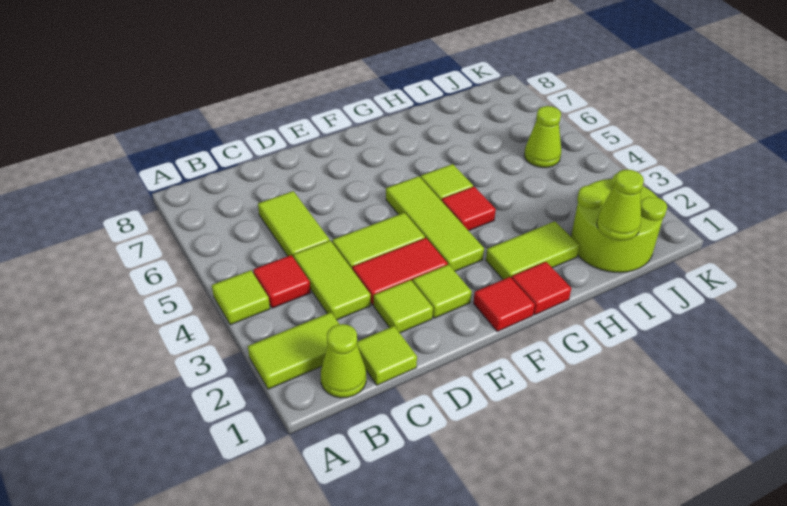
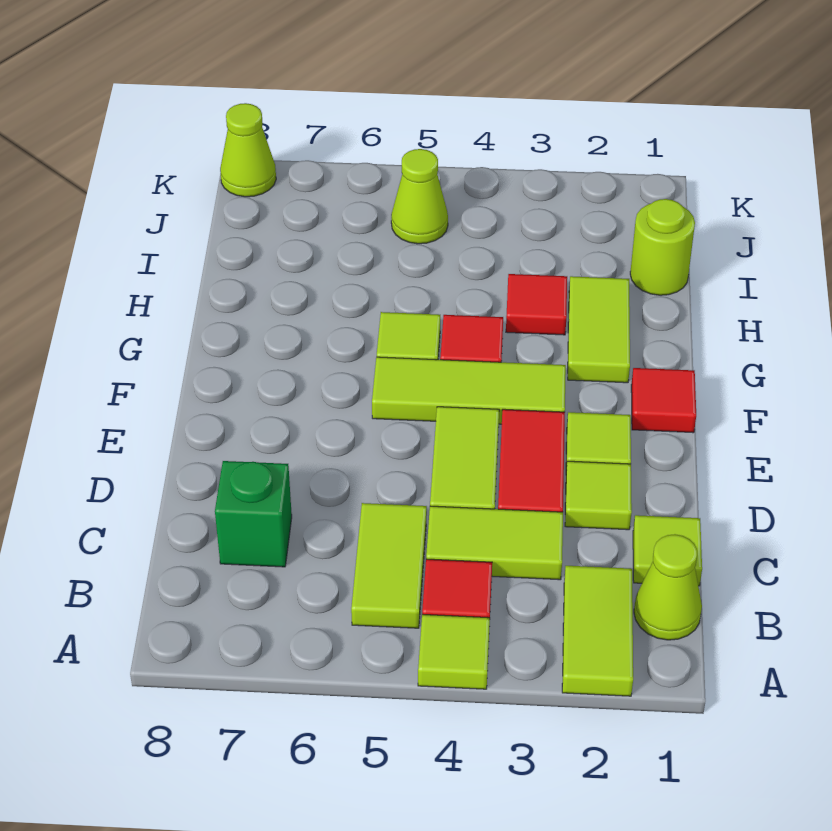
lime 1x2 tile [258,191,330,258] -> lime 1x2 tile turned to [351,503,427,628]
none -> green 1x1 brick [215,461,292,567]
red 1x1 tile [512,262,571,315] -> red 1x1 tile moved to [506,274,567,335]
lime 2x2 round brick [571,173,667,273] -> lime 1x1 round brick [630,199,695,295]
lime 1x1 cone [597,170,644,241] -> lime 1x1 cone moved to [220,103,276,197]

